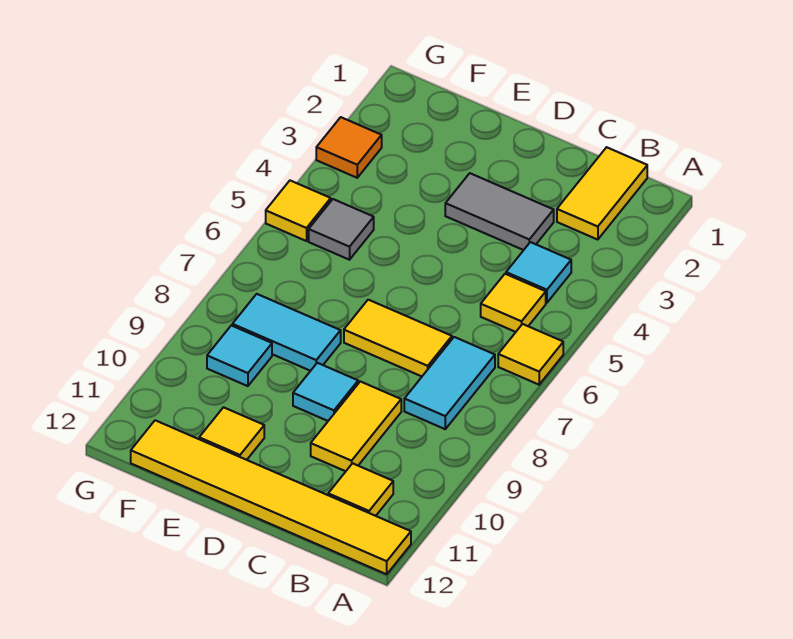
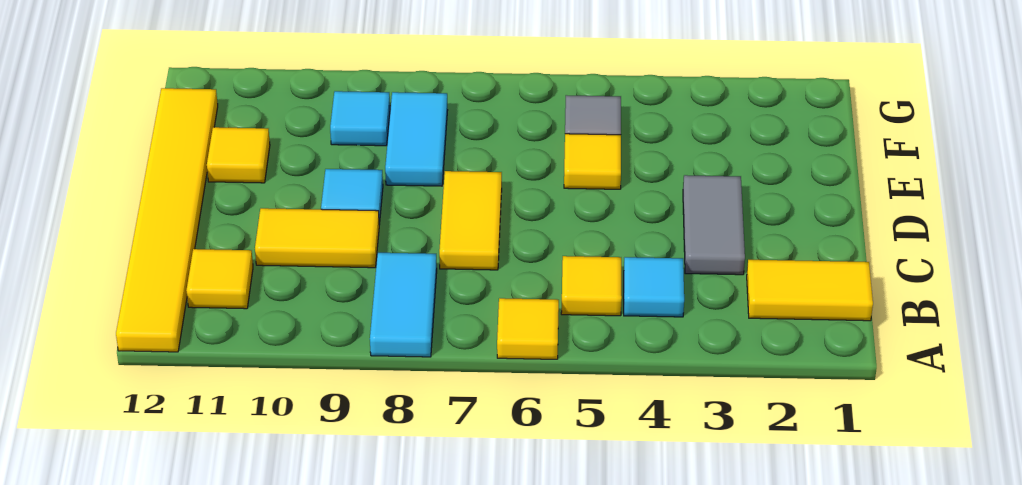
cyan 1x2 tile [404,337,495,429] -> cyan 1x2 tile turned to [370,253,437,357]
orange 1x1 tile [316,117,382,178] -> none
yellow 1x1 tile [266,181,331,241] -> yellow 1x1 tile moved to [564,134,621,189]

